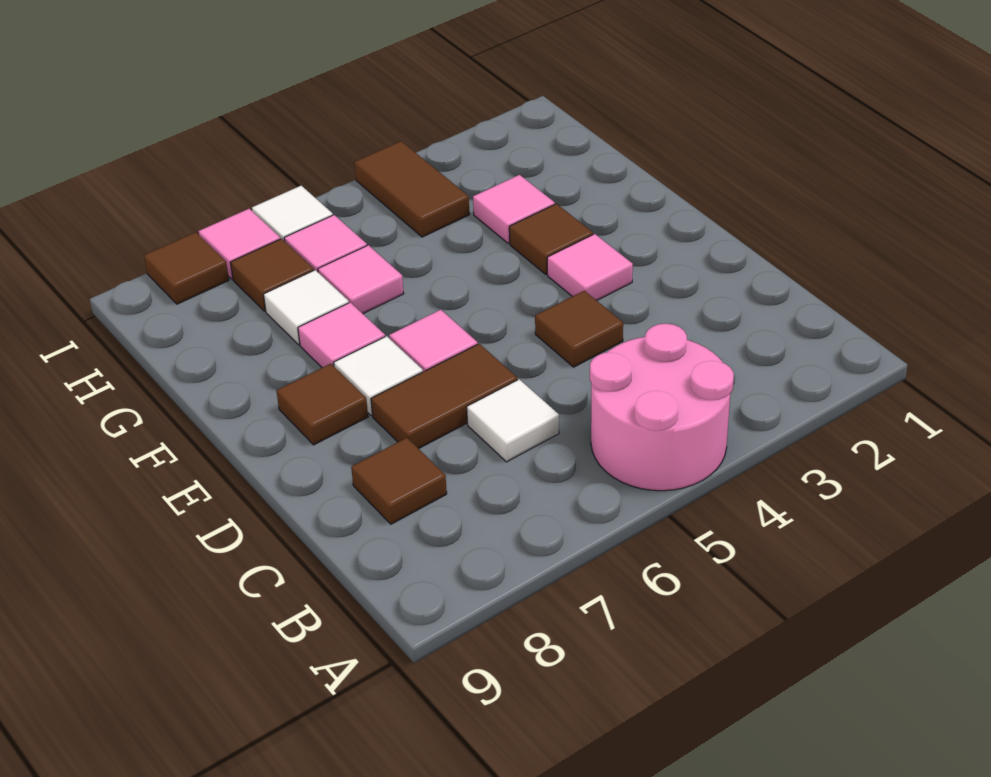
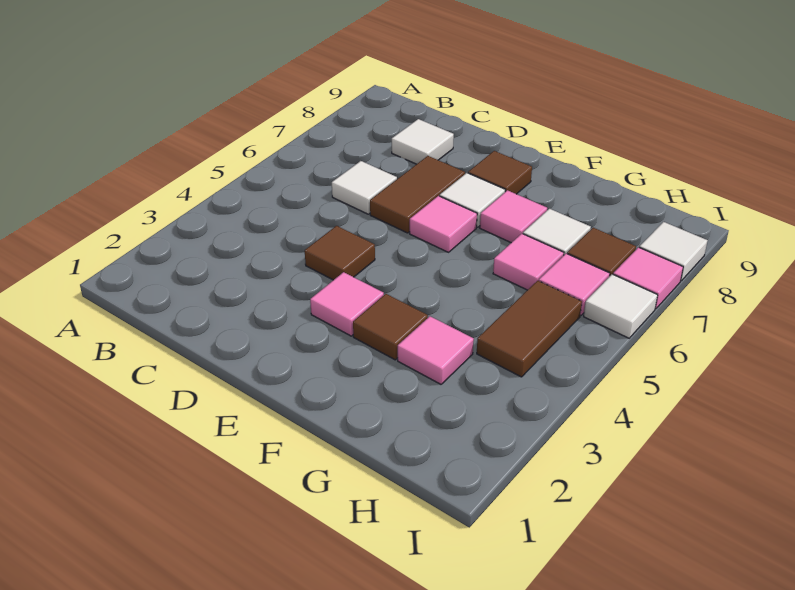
pink 2x2 round brick [590,323,734,491] -> none
brown 1x1 tile [351,438,447,524] -> white 1x1 tile [392,119,454,164]
brown 1x2 tile [354,141,470,237] -> brown 1x2 tile turned to [477,281,582,377]
brown 1x1 tile [144,232,229,304] -> white 1x1 tile [639,222,708,281]

